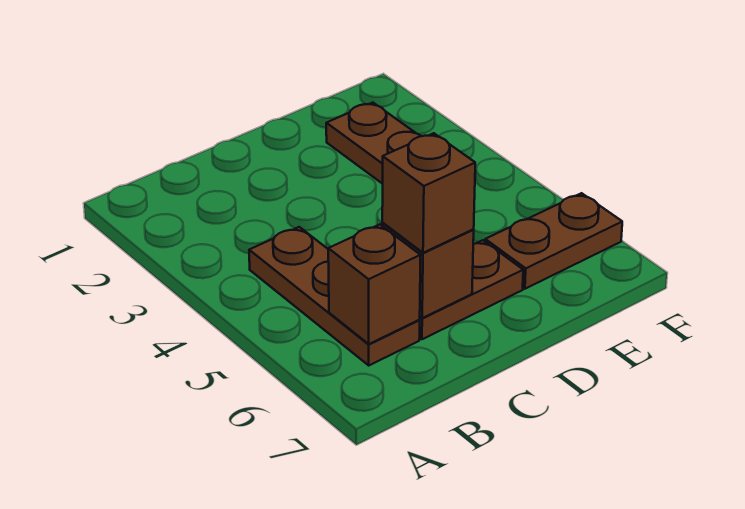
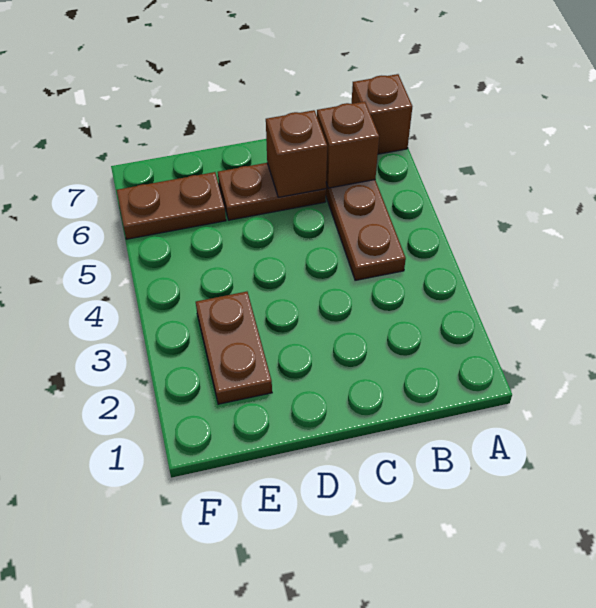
brown 1x1 brick [382,133,475,253] -> brown 1x1 brick moved to [352,74,413,154]

